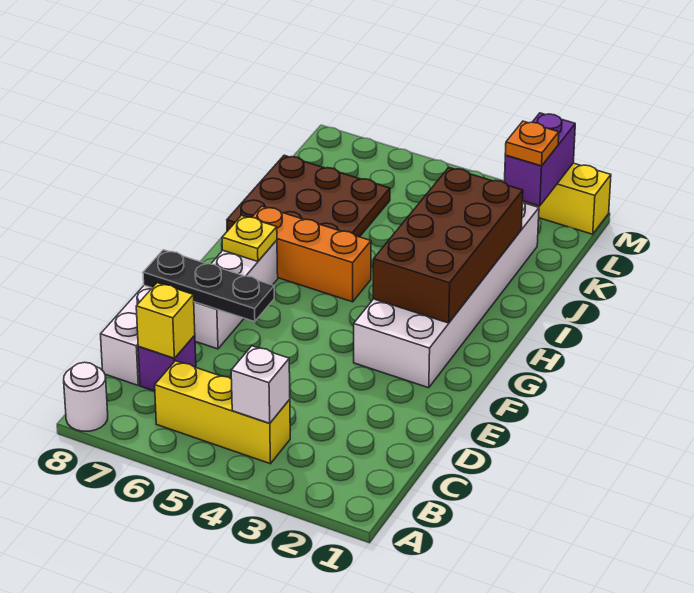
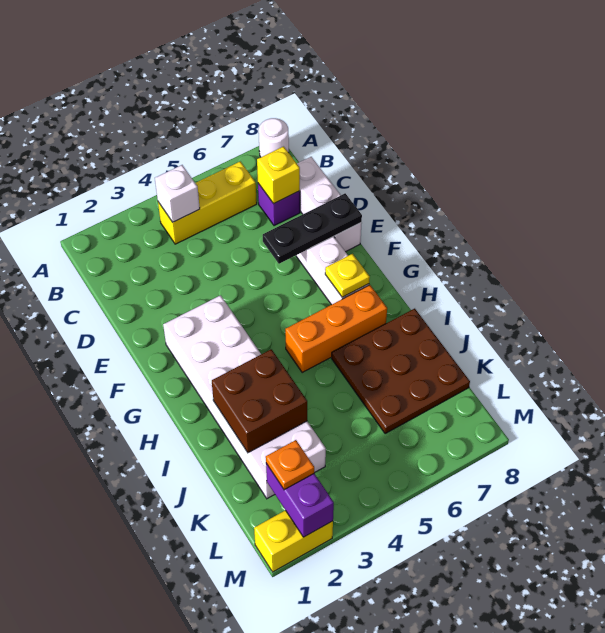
brown 2x4 brick [373,168,523,323] -> brown 2x2 brick [212,349,307,453]

